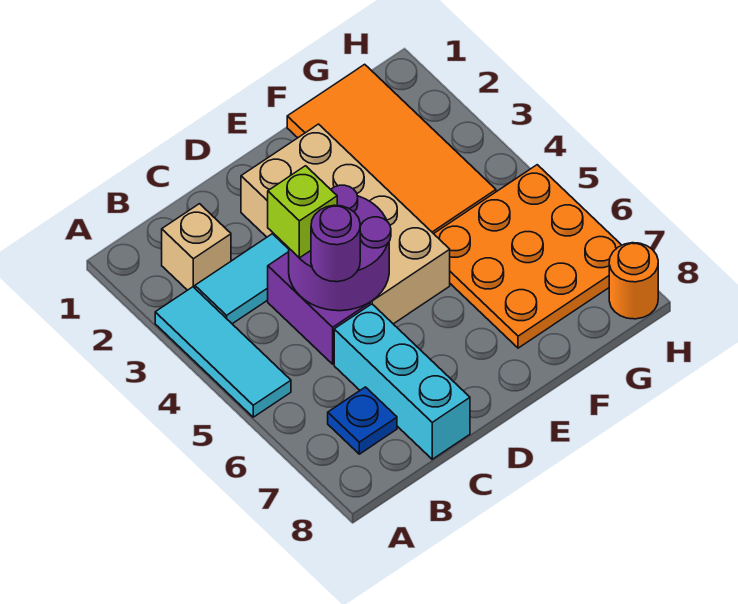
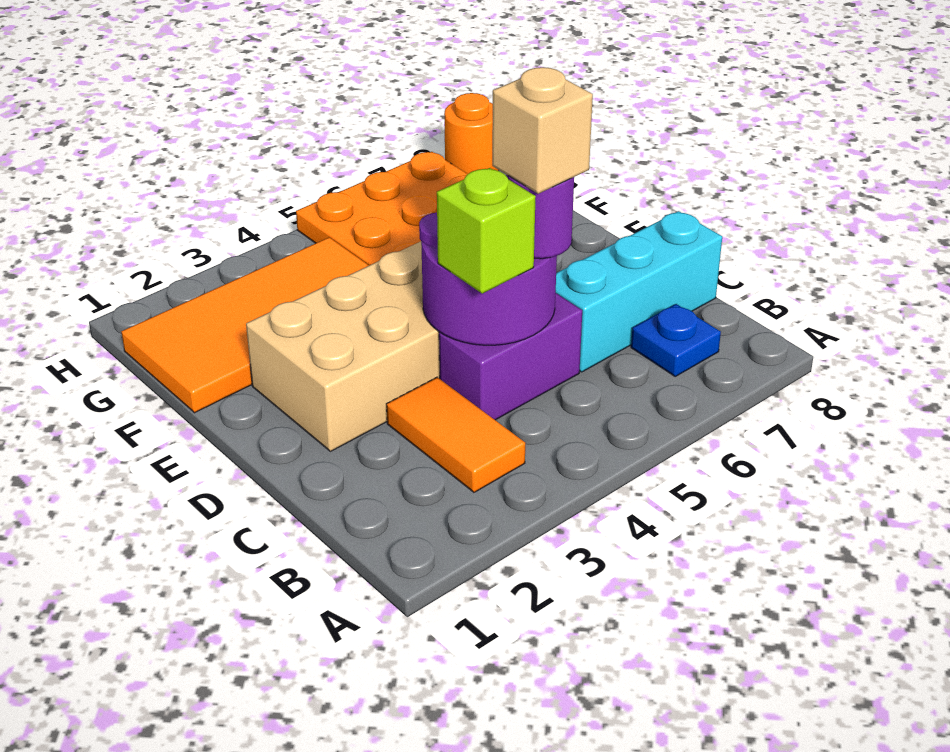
cyan 1x3 tile [155,287,291,417] -> none
tan 1x1 brick [162,204,231,290] -> tan 1x1 brick moved to [492,67,593,194]
cyan 1x2 tile [195,234,289,324] -> orange 1x2 tile [387,377,525,492]

